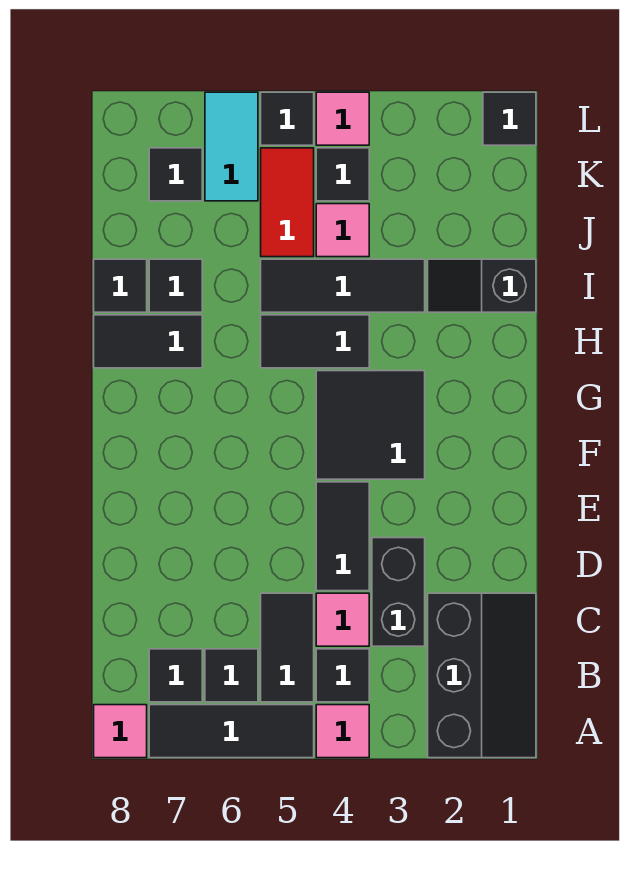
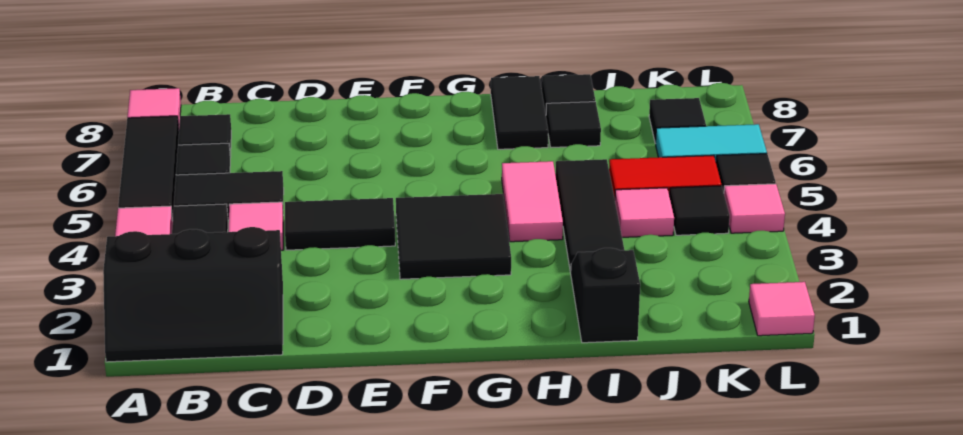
black 1x2 brick [372,538,425,646] -> none
black 1x2 tile [261,315,369,368] -> pink 1x2 tile [502,161,563,242]
black 1x1 tile [483,92,536,145] -> pink 1x1 tile [749,282,815,336]

